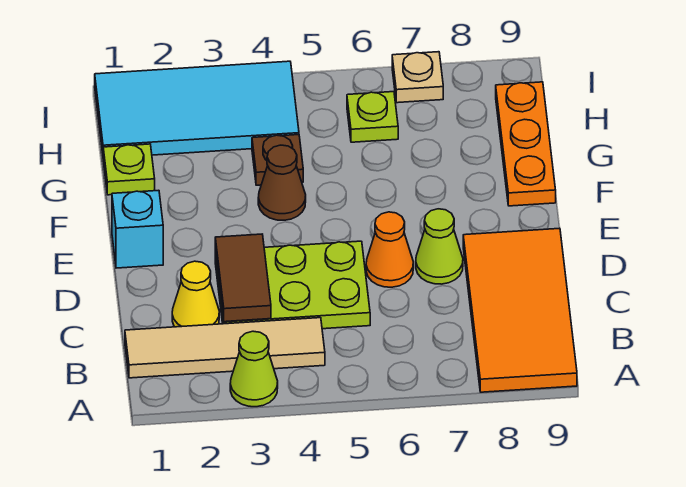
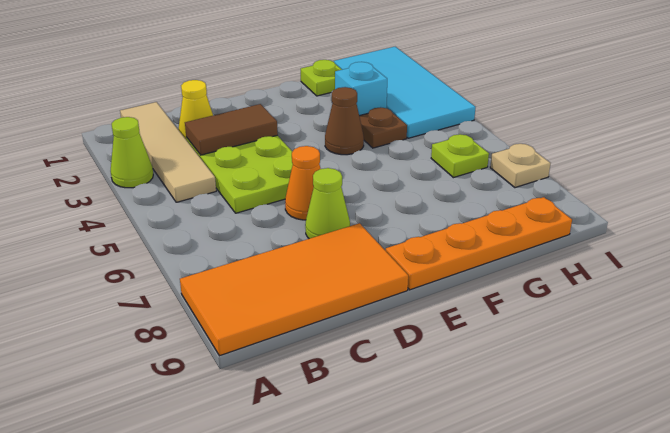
cyan 1x1 brick [112,190,163,268] -> cyan 1x1 brick moved to [335,62,387,116]
orange 1x3 plate [496,82,556,206] -> orange 1x4 plate [386,197,572,290]

